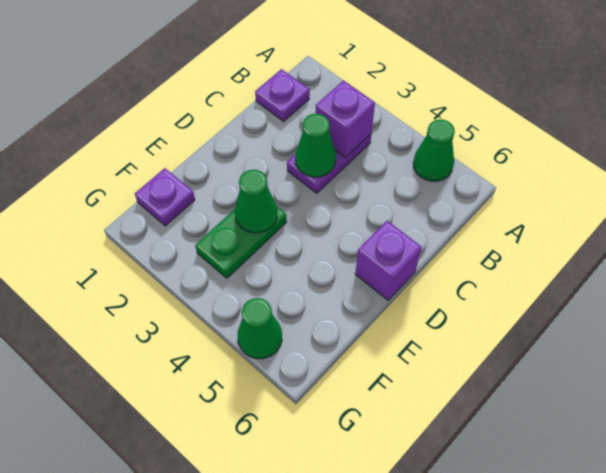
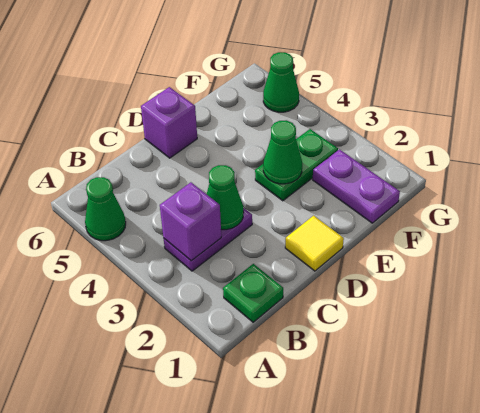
purple 1x1 plate [255,69,310,121] -> green 1x1 plate [223,264,283,322]
none -> yellow 1x1 tile [285,216,344,271]
purple 1x1 plate [135,168,195,226] -> purple 1x2 plate [313,149,400,223]

